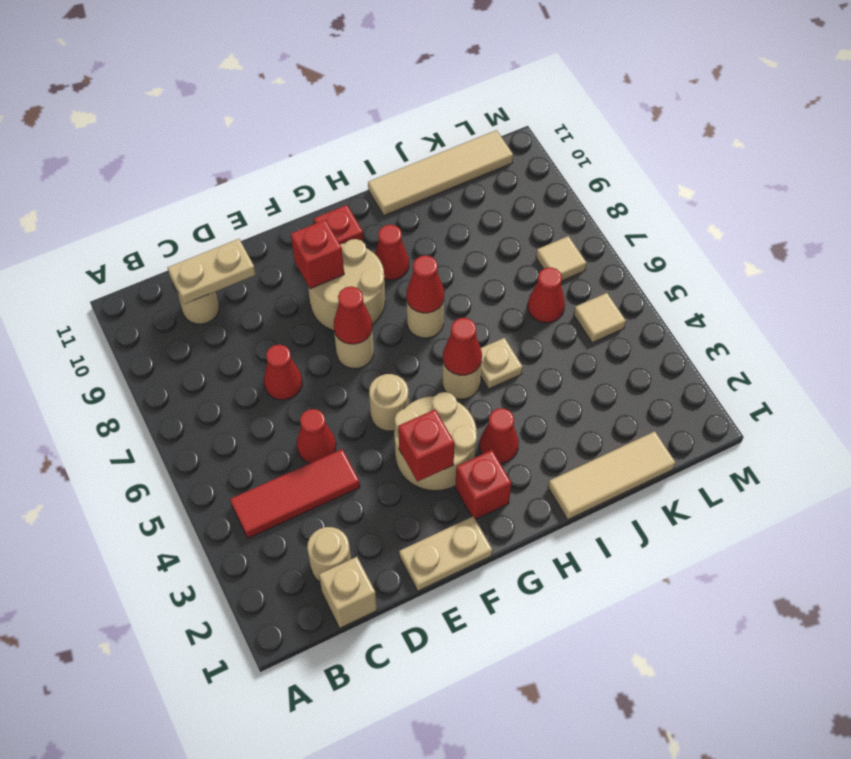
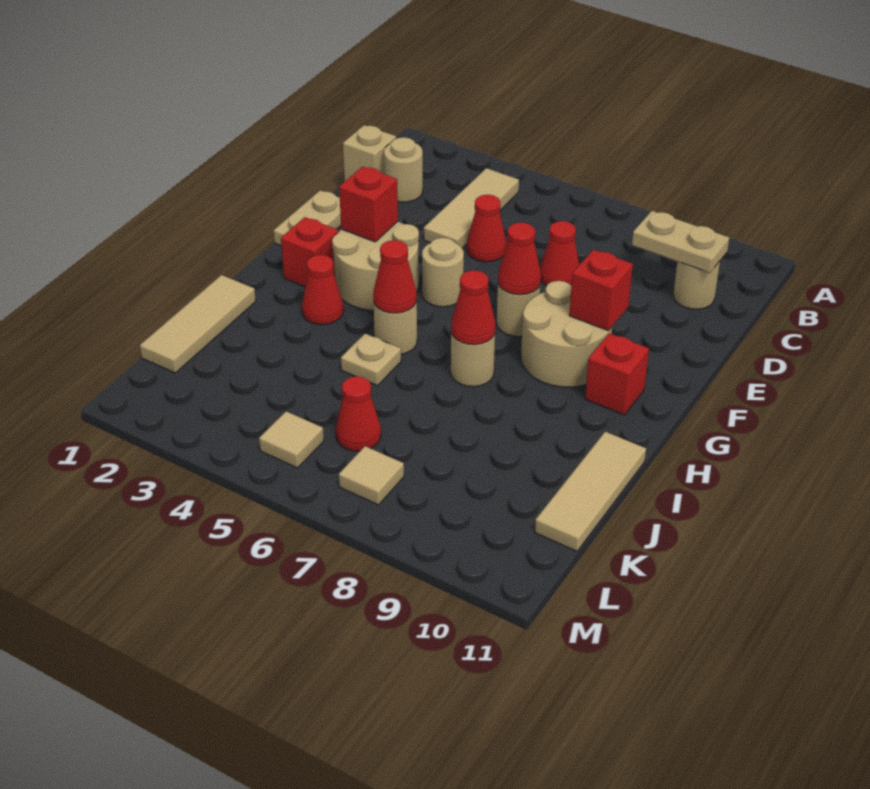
red 1x3 tile [230,449,360,538] -> tan 1x3 tile [424,168,519,248]
tan 1x2 plate [168,239,256,304] -> tan 1x2 plate turned to [632,211,729,273]
red 1x1 cone [375,224,409,280] -> none
tan 1x4 tile [368,130,513,215] -> tan 1x3 tile [535,432,646,551]

